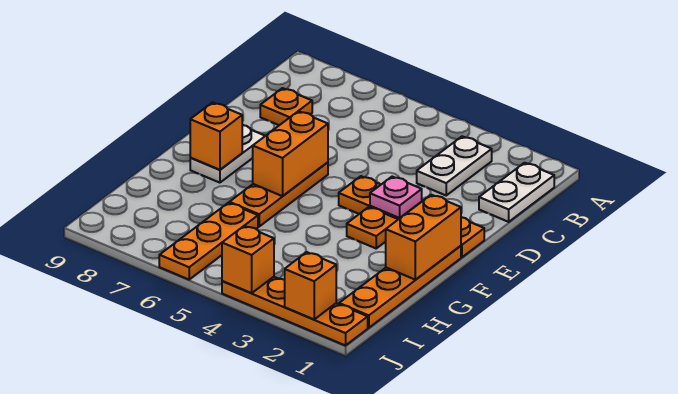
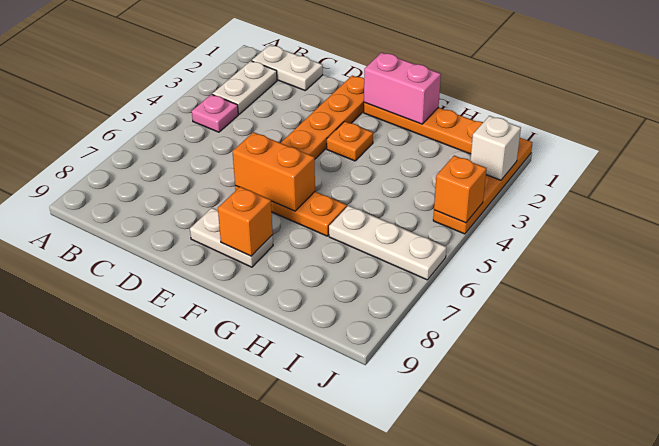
white 1x2 plate [417,136,492,195] -> white 1x2 plate turned to [212,61,277,114]
orange 1x1 plate [260,88,312,125] -> none
pink 1x1 plate [370,177,422,218] -> pink 1x1 plate moved to [192,94,238,132]
orange 1x2 brick [386,195,461,280] -> pink 1x2 brick [364,53,441,124]
orange 1x3 plate [159,203,258,280] -> white 1x3 plate [329,206,447,280]
orange 1x1 brick [285,252,336,319] -> white 1x1 brick [470,116,521,180]

